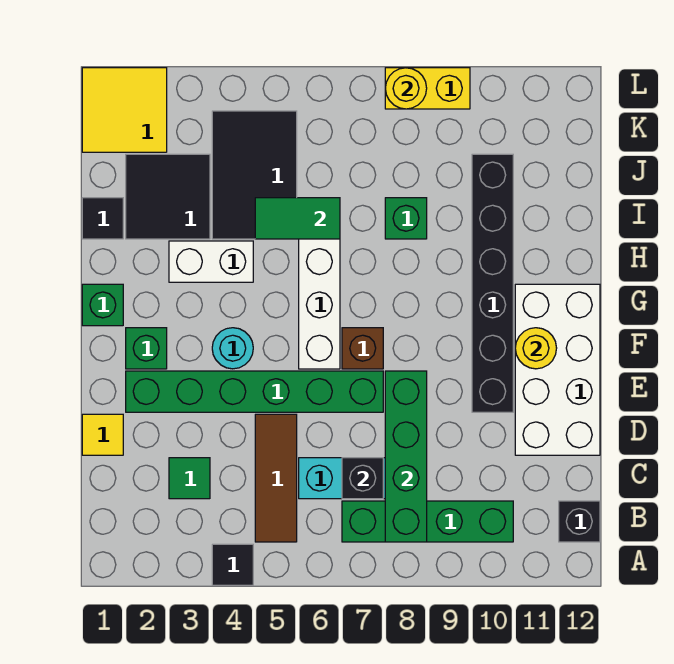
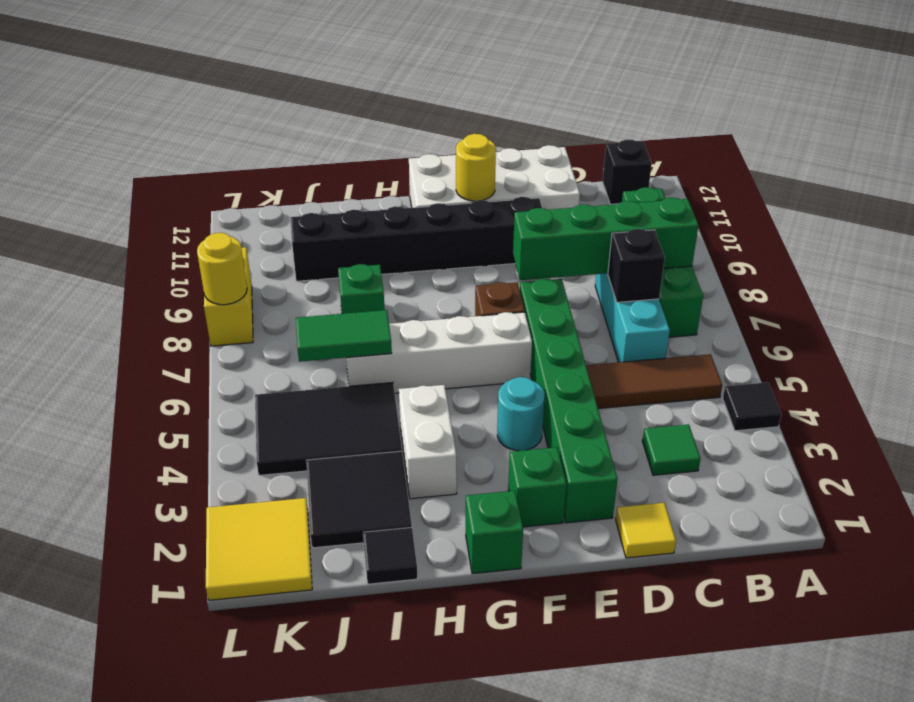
green 1x2 tile [255,198,340,239] -> green 1x2 tile turned to [296,310,392,362]

